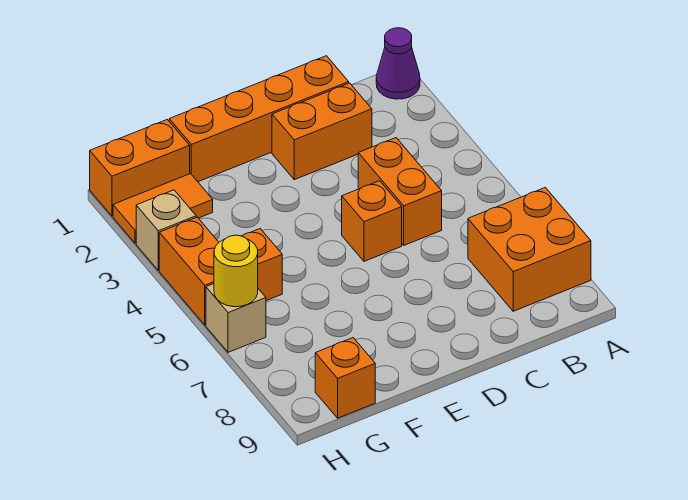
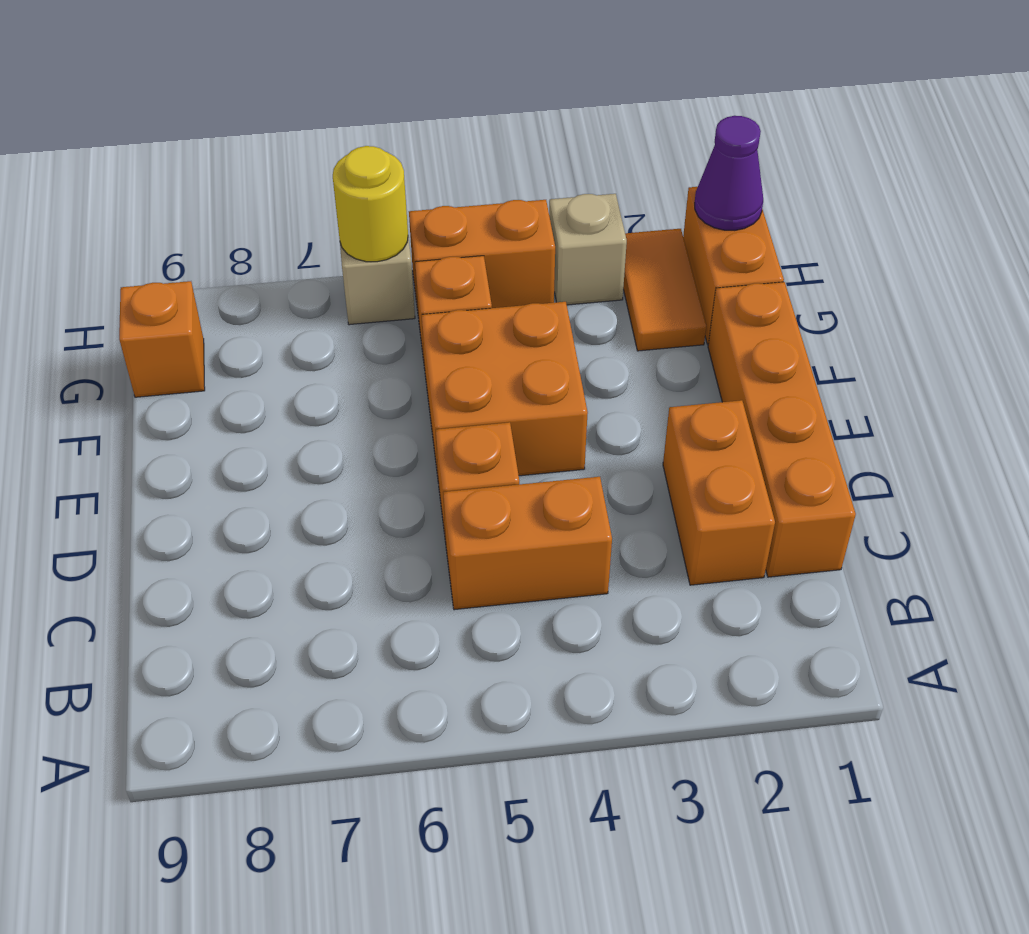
purple 1x1 cone [376,28,420,99] -> purple 1x1 cone moved to [695,116,763,230]
orange 2x2 brick [468,188,591,311] -> orange 2x2 brick moved to [421,302,588,483]

